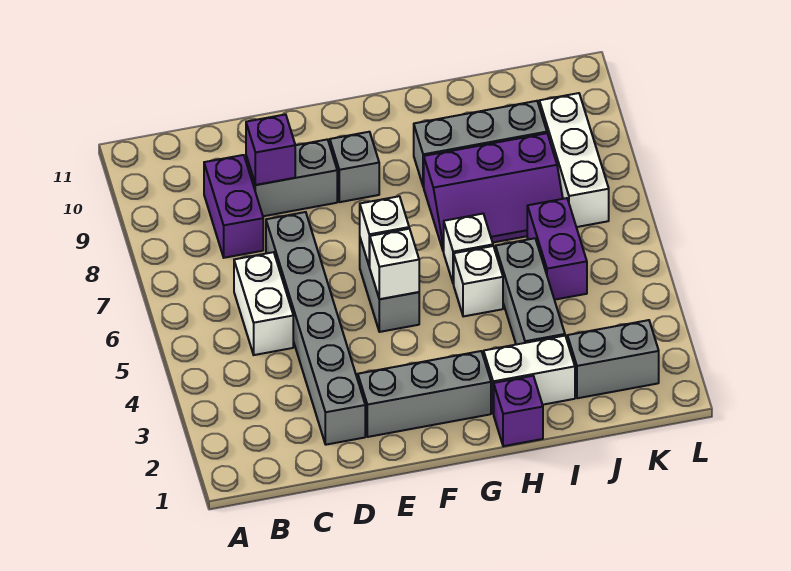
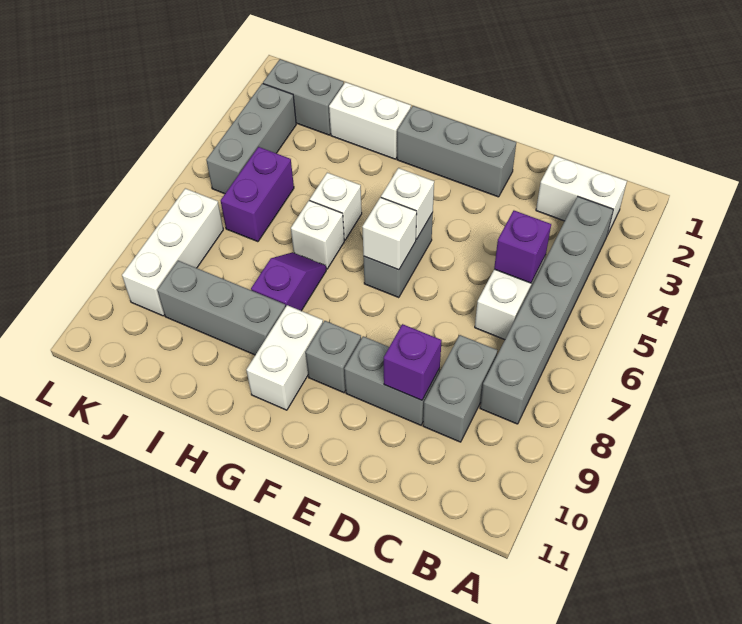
none -> white 1x2 brick [536,156,627,235]
purple 1x2 brick [204,155,263,258] -> grey 1x2 brick [423,335,497,442]
grey 1x6 brick [266,212,365,445] -> grey 1x6 brick moved to [480,196,613,424]
none -> white 1x2 brick [246,305,323,410]
purple 1x1 brick [494,376,543,446] -> purple 1x1 brick moved to [494,211,551,283]
purple 2x3 slope [424,133,563,252] -> purple 1x2 slope [251,252,326,311]
grey 1x3 brick [496,238,565,345] -> grey 1x3 brick moved to [206,83,296,194]

